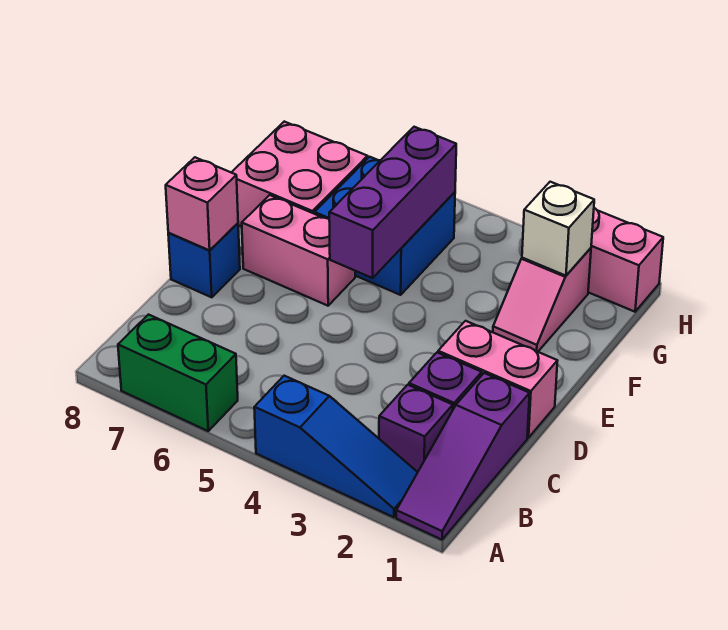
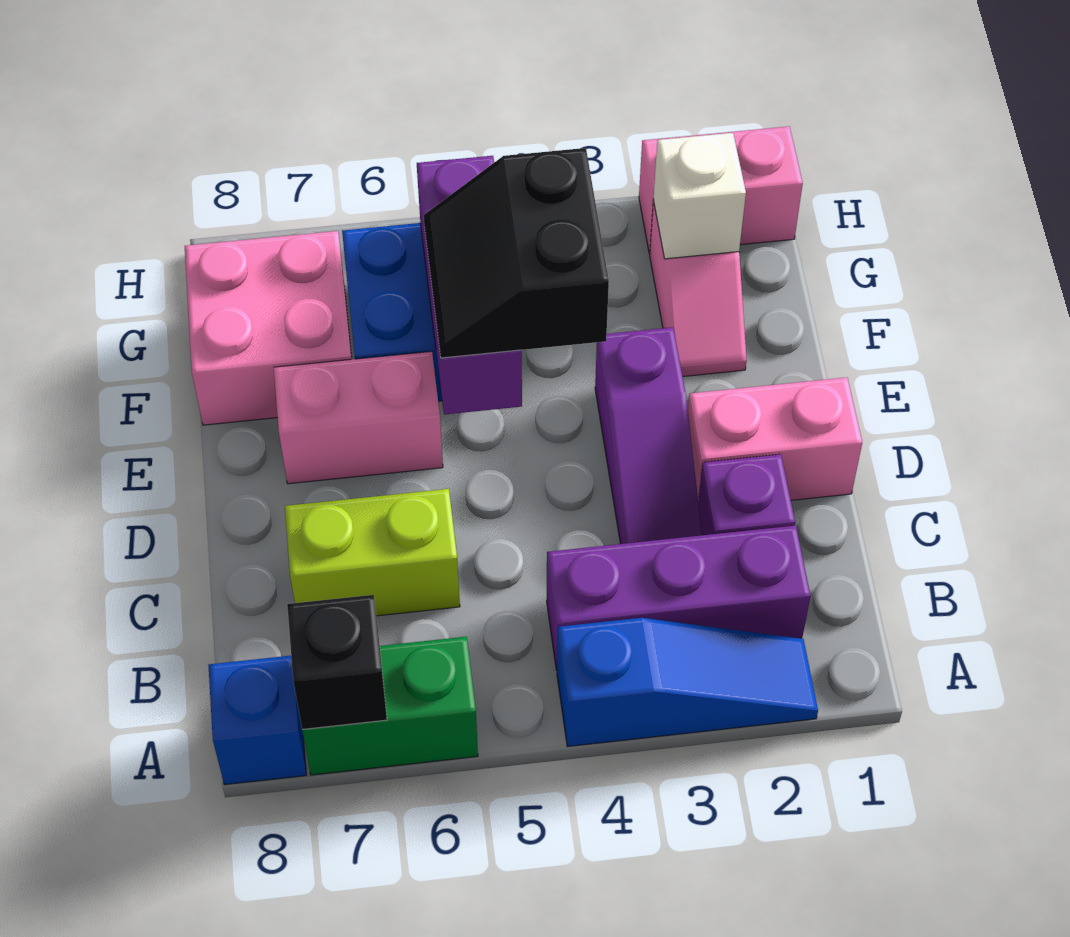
purple 1x3 slope [396,373,530,540] -> purple 1x3 slope moved to [595,327,702,544]
none -> black 1x1 brick [287,595,387,729]
purple 1x1 brick [379,385,453,472] -> purple 1x3 brick [547,526,811,670]
none -> lime 1x2 brick [285,489,460,616]
blue 1x1 brick [168,223,240,297] -> blue 1x1 brick moved to [208,656,306,785]
pink 1x1 brick [166,157,238,250] -> none
none -> black 2x2 slope [424,148,609,358]

